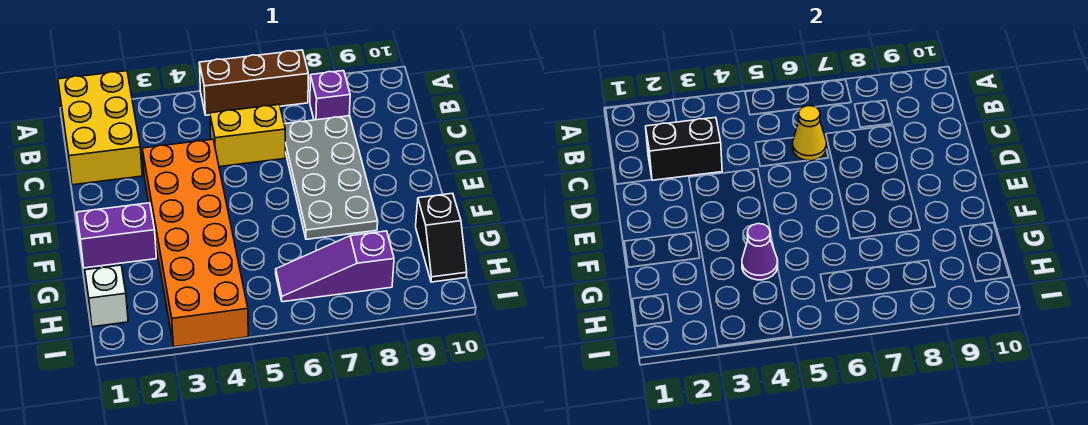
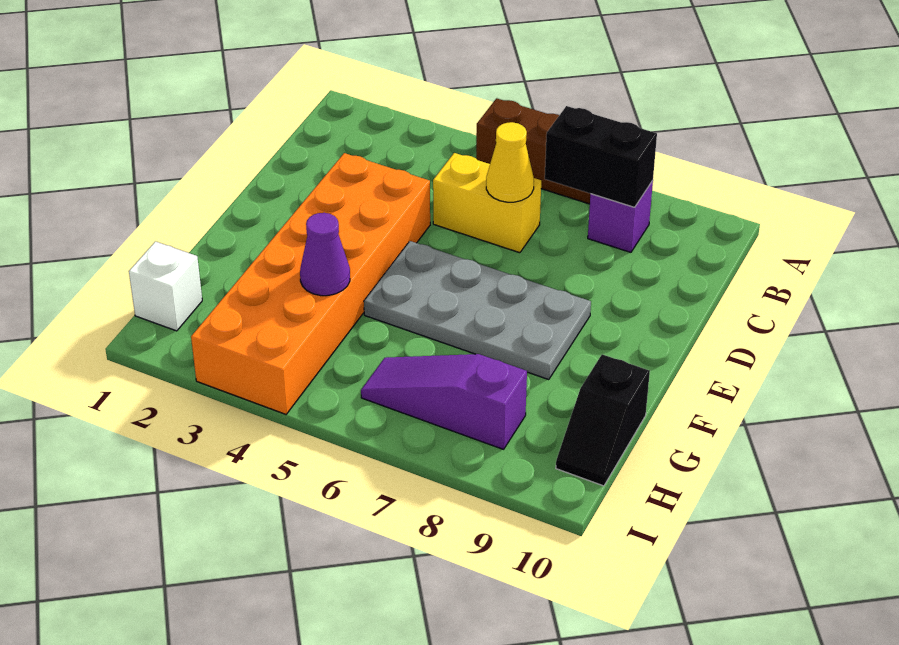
yellow 2x3 brick [58,71,142,185] -> none
black 1x2 brick [646,117,722,180] -> black 1x2 brick moved to [545,106,657,207]
grey 2x4 plate [284,116,378,239] -> grey 2x4 plate turned to [364,241,591,379]
purple 1x2 brick [77,203,156,268] -> none

